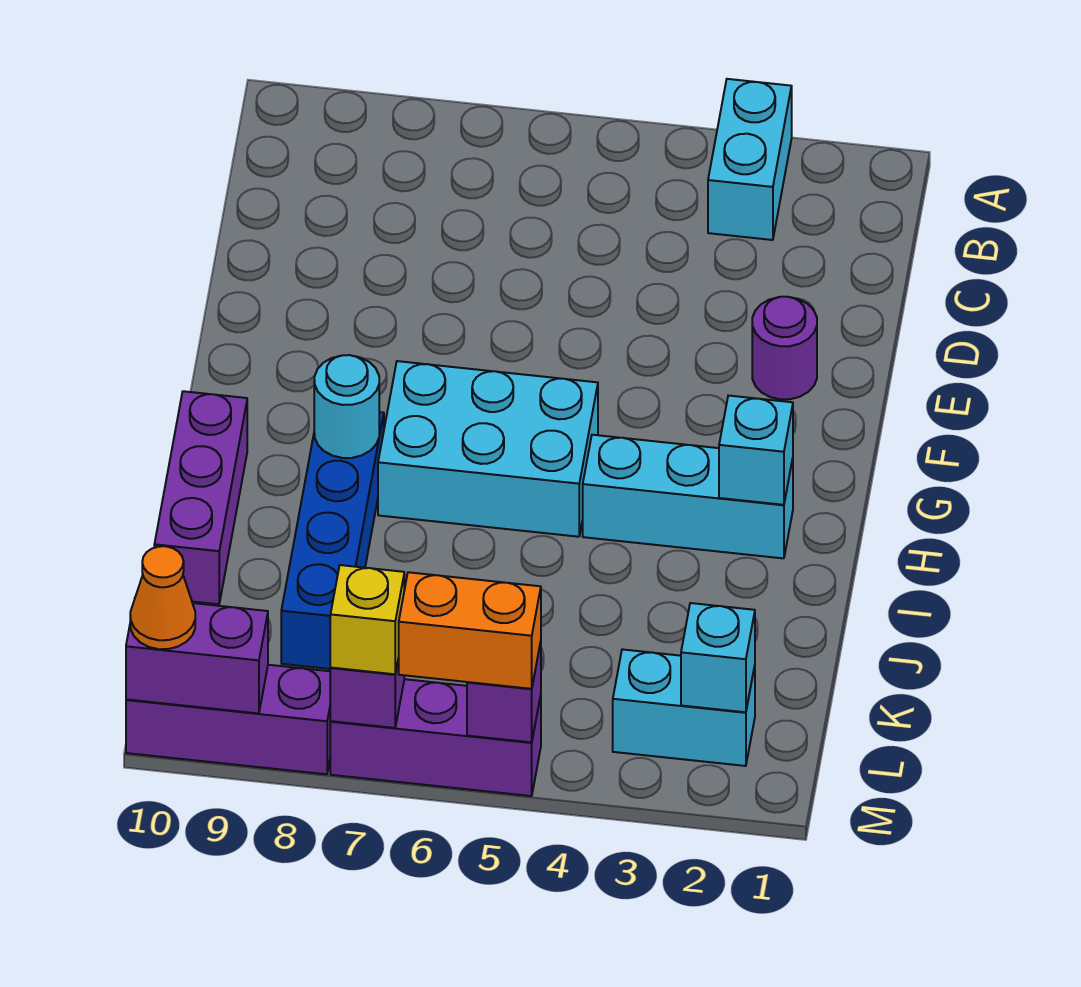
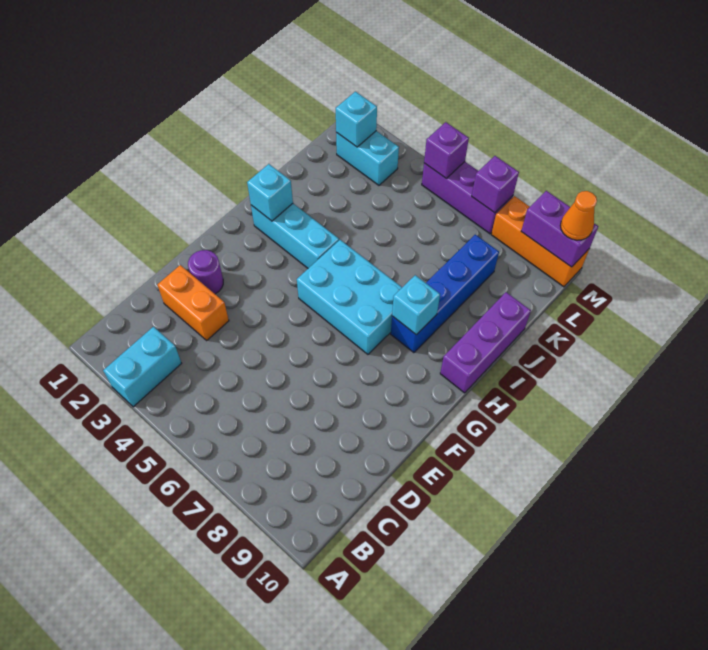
cyan 1x1 round brick [314,355,379,458] -> cyan 1x1 brick [392,275,440,335]
orange 1x2 brick [399,572,541,689] -> orange 1x2 brick moved to [157,265,229,340]
yellow 1x1 brick [330,565,404,674] -> none
purple 1x3 brick [126,665,331,774] -> orange 1x3 brick [491,196,589,287]

